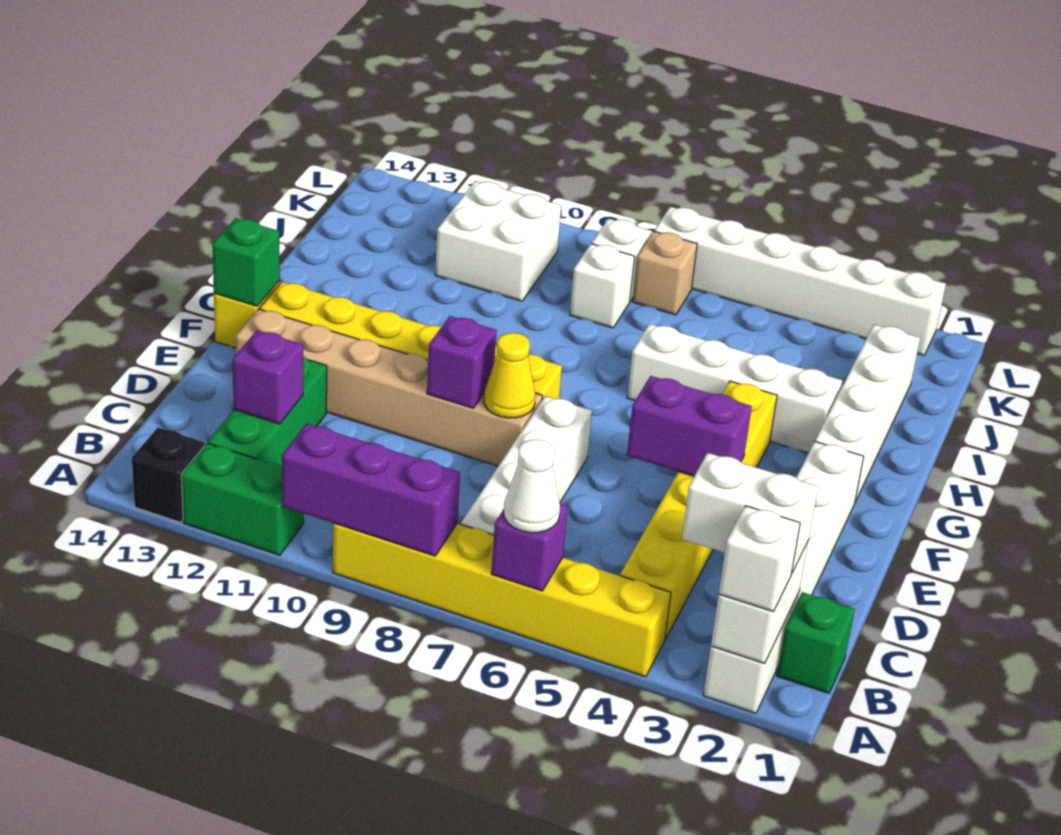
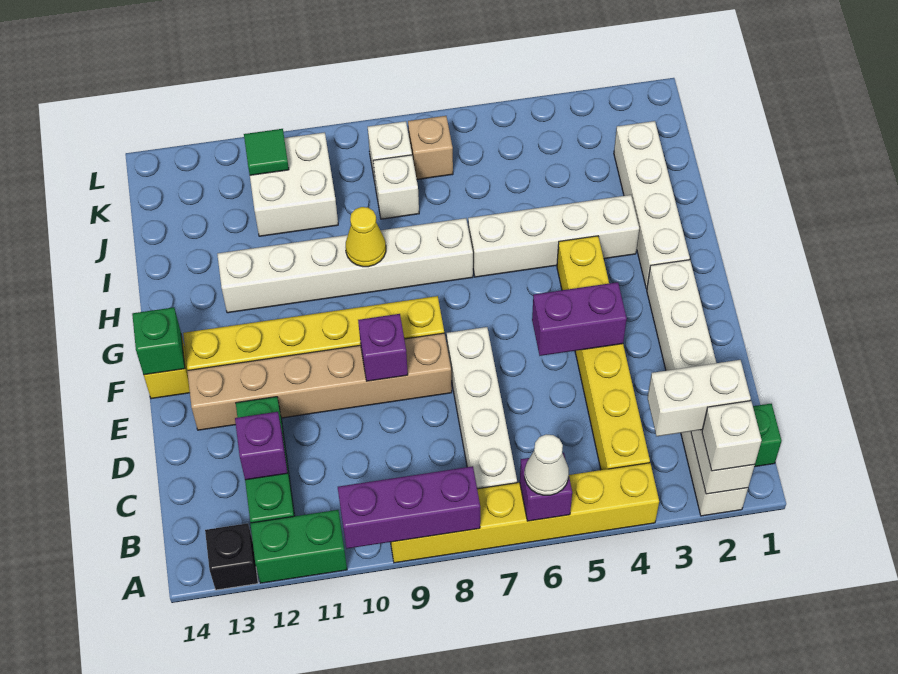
yellow 1x1 cone [484,333,535,418] -> yellow 1x1 cone moved to [346,207,386,267]
none -> green 1x1 tile [244,129,289,175]
white 1x6 brick [654,207,946,355] -> white 1x6 brick moved to [217,218,473,313]

